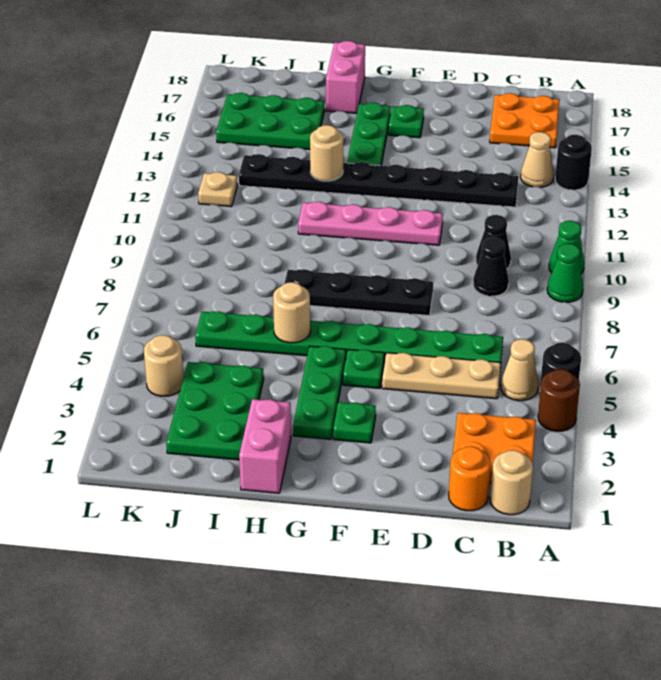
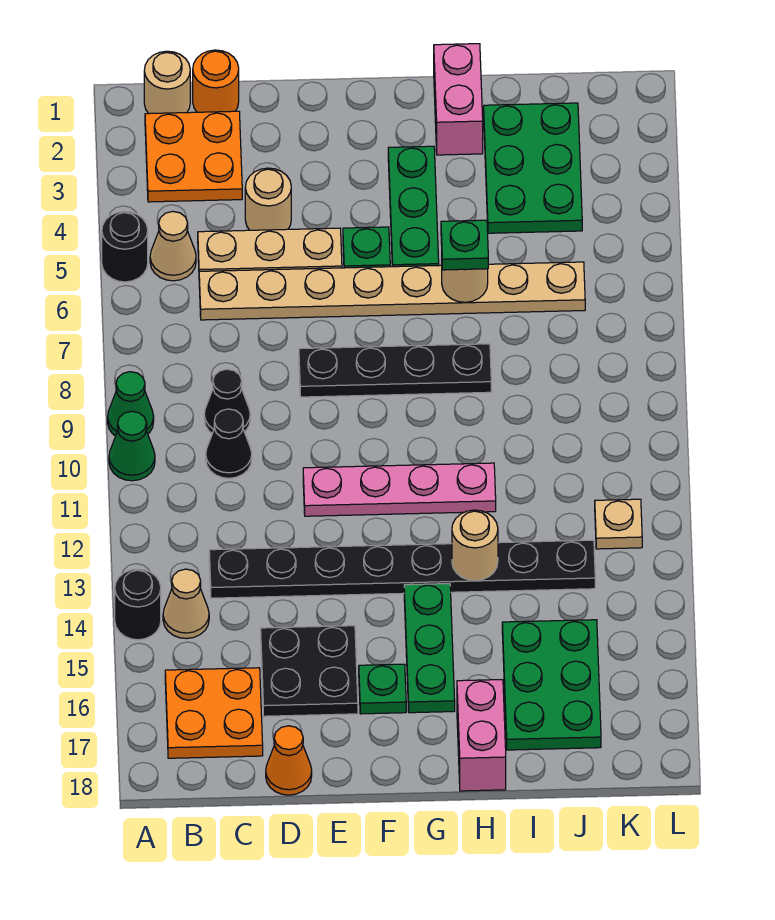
brown 1x1 round brick [538,369,580,431] -> none
green 1x8 plate [195,311,503,362] -> tan 1x8 plate [199,262,585,320]
none -> black 2x2 plate [261,626,358,716]
none -> orange 1x1 cone [266,726,312,795]
green 1x1 plate [333,402,376,443] -> green 1x1 plate moved to [441,220,488,270]
green 2x3 plate [216,93,324,149] -> green 2x3 plate turned to [502,620,601,750]
tan 1x1 round brick [144,335,183,396] -> tan 1x1 round brick moved to [245,168,291,230]

